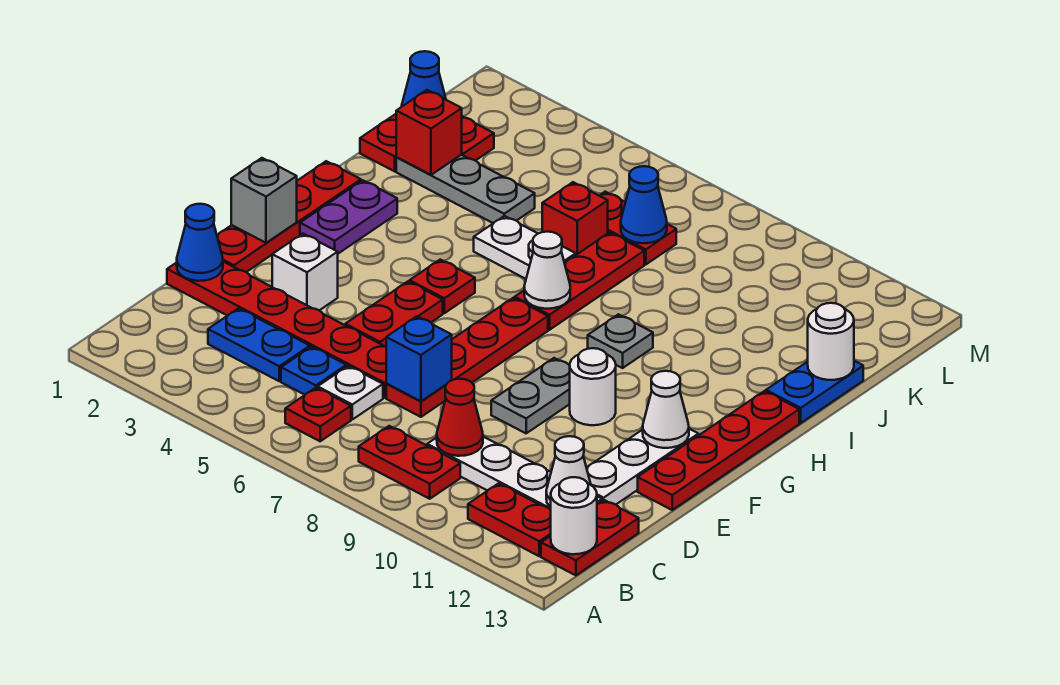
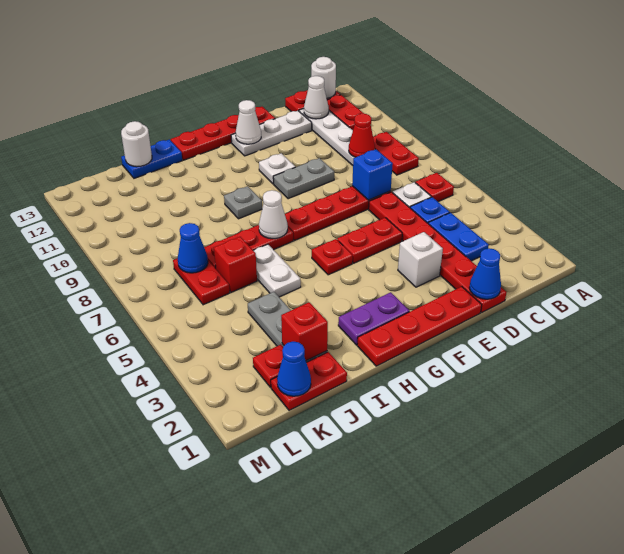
grey 1x1 brick [231,158,297,243] -> none
white 1x1 round brick [570,348,616,425] -> white 1x1 plate [259,153,295,184]

